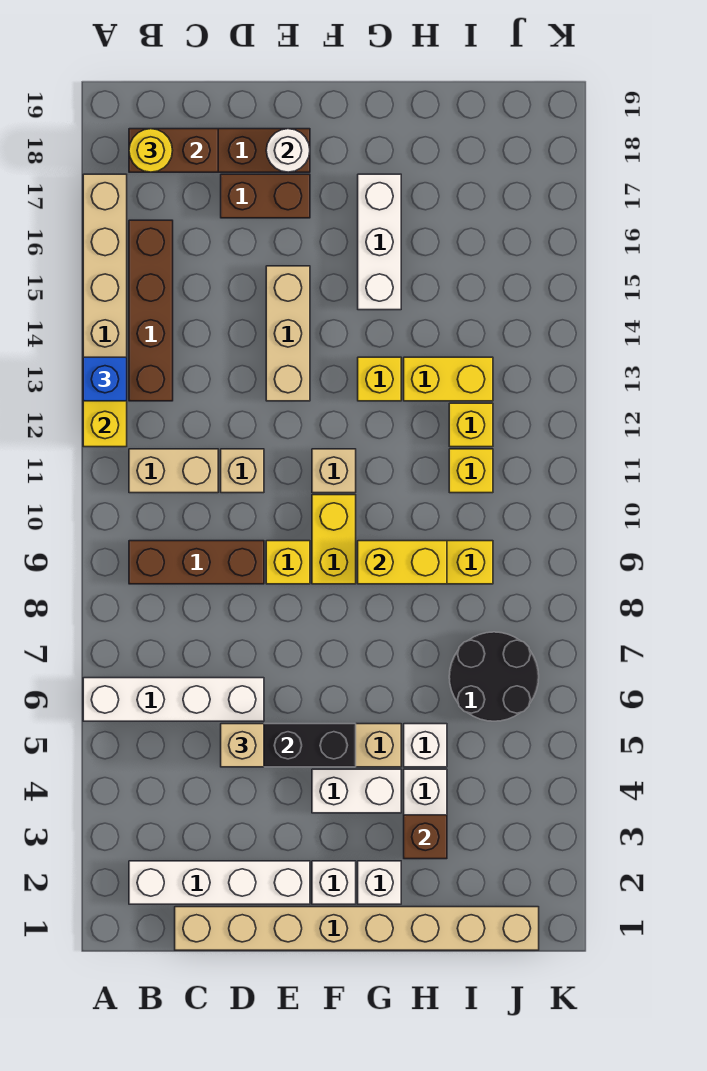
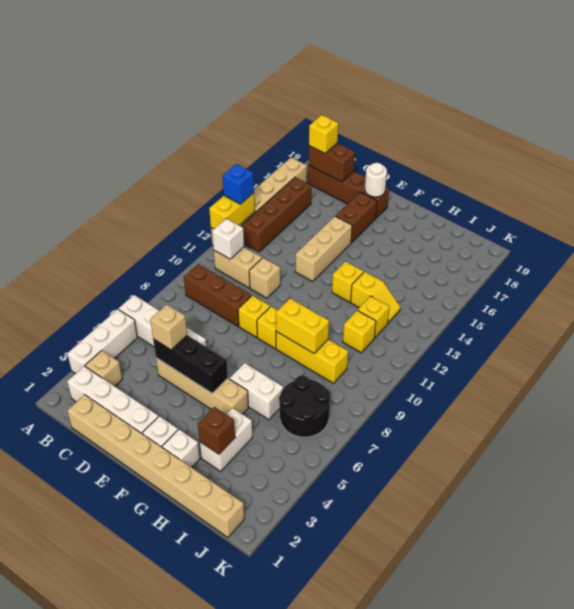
yellow 1x1 round brick [129,129,173,172] -> yellow 1x1 brick [309,115,338,154]
brown 1x2 brick [221,174,310,218] -> brown 1x2 brick turned to [336,192,377,243]
white 1x2 brick [312,769,401,813] -> white 1x2 brick moved to [230,363,283,420]
yellow 1x2 brick [312,495,356,584] -> yellow 1x1 brick [257,306,278,348]
tan 1x1 brick [312,449,356,493] -> tan 1x1 brick moved to [85,350,122,386]
white 1x3 brick [358,174,401,310] -> white 1x3 brick moved to [67,309,137,374]
white 1x1 brick [404,724,447,767] -> white 1x1 brick moved to [212,219,244,259]
yellow 1x2 brick [404,357,493,401] -> yellow 1x2 slope [351,272,401,323]

